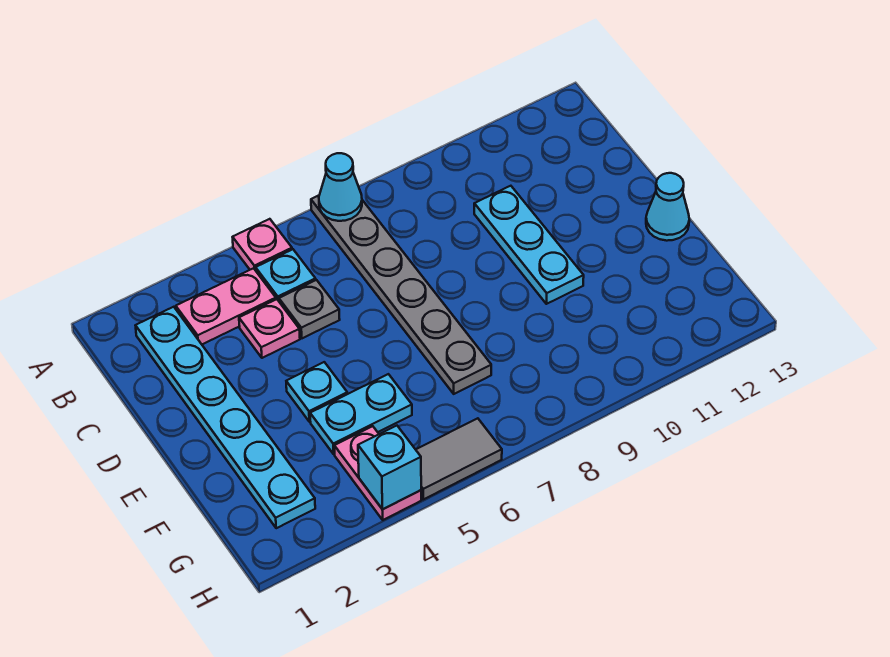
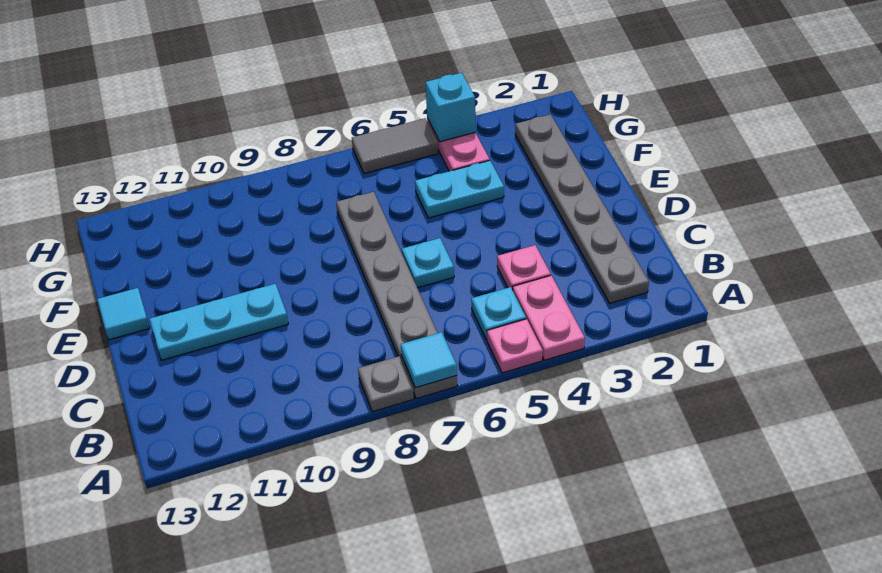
cyan 1x1 cone [319,153,362,221] -> cyan 1x1 tile [401,332,457,388]
cyan 1x6 plate [136,307,315,528] -> grey 1x6 plate [515,114,649,303]
pink 1x2 plate [176,268,276,344] -> pink 1x2 plate turned to [513,275,585,360]
grey 1x1 plate [279,280,340,338] -> grey 1x1 plate moved to [358,356,414,412]
cyan 1x3 plate [474,186,584,304] -> cyan 1x3 plate turned to [150,284,288,360]
cyan 1x1 plate [286,362,347,422] -> cyan 1x1 plate moved to [402,238,454,288]
cyan 1x1 cone [646,173,689,241] -> cyan 1x1 tile [97,288,150,340]

